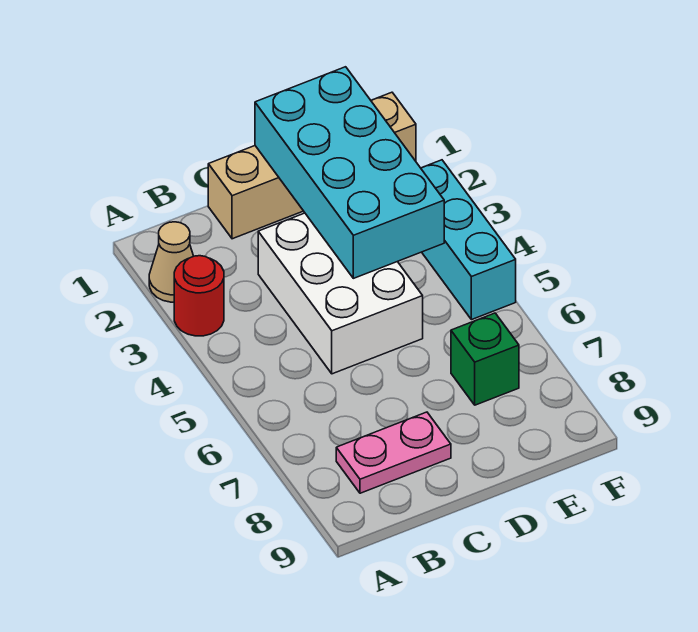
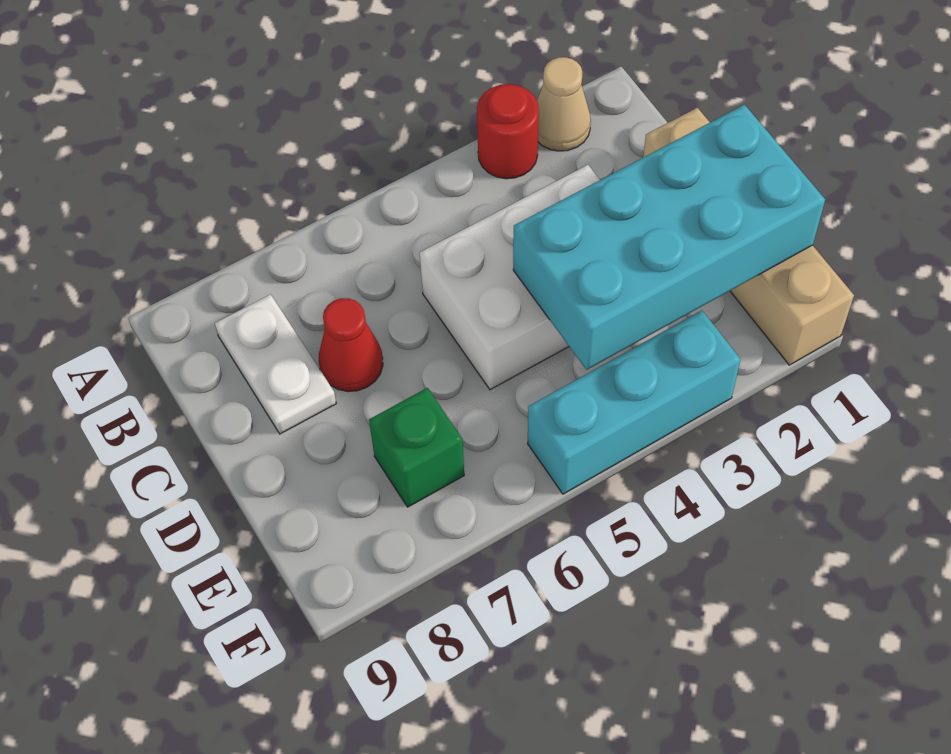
pink 1x2 plate [336,412,451,493] -> white 1x2 plate [215,294,336,434]
none -> red 1x1 cone [319,298,383,391]

